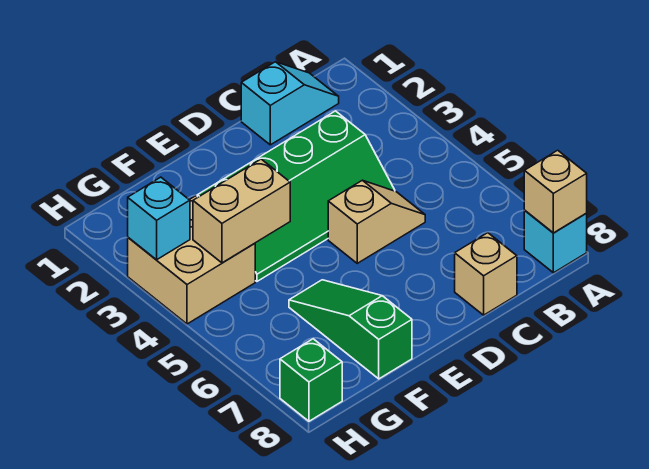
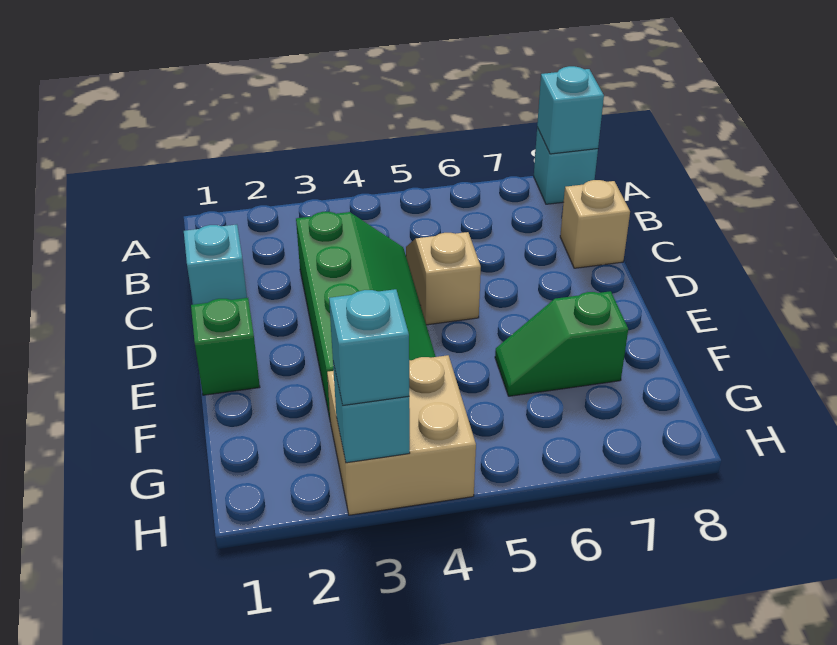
tan 1x1 brick [524,150,587,233] -> cyan 1x1 brick [537,66,604,154]
tan 1x2 brick [193,159,290,263] -> none
green 1x3 slope [289,280,412,379] -> green 1x2 slope [495,291,628,396]
none -> cyan 1x1 brick [329,289,409,405]
green 1x1 brick [280,339,342,421] -> green 1x1 brick moved to [191,298,260,395]

